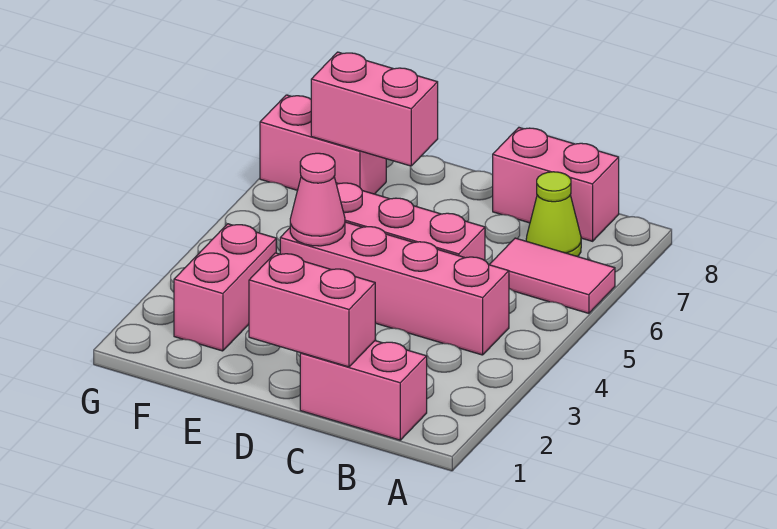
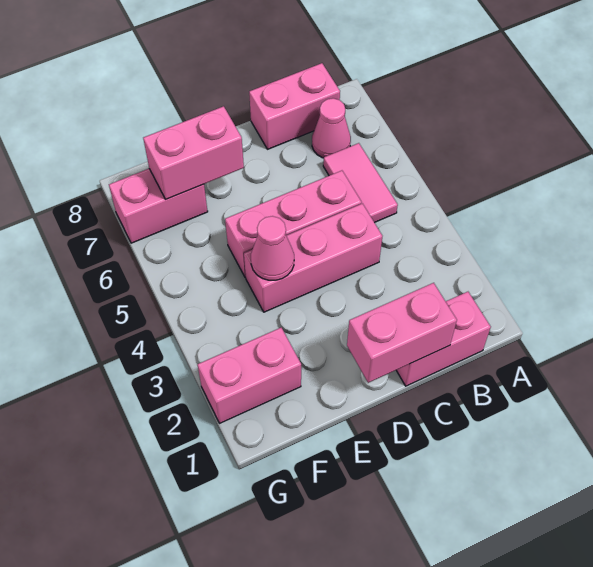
pink 1x2 tile [489,238,615,313] -> pink 1x2 tile turned to [323,143,398,223]
pink 1x4 brick [280,222,509,355] -> pink 1x3 brick [244,204,382,312]
lime 1x1 cone [526,172,581,257] -> pink 1x1 cone [312,98,351,158]
pink 1x2 brick [174,224,276,351] -> pink 1x2 brick turned to [197,328,301,423]

